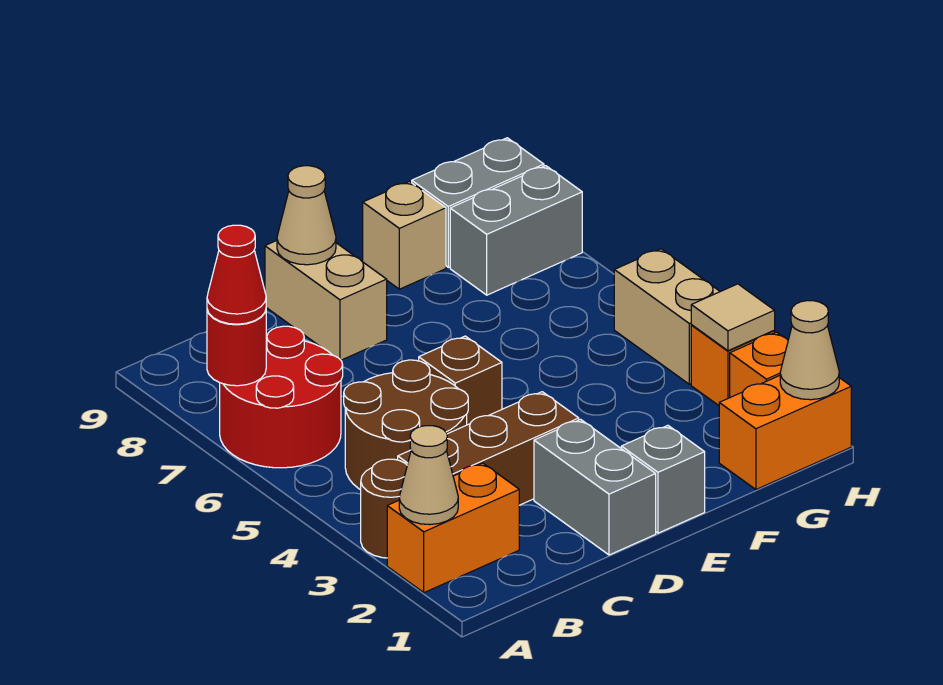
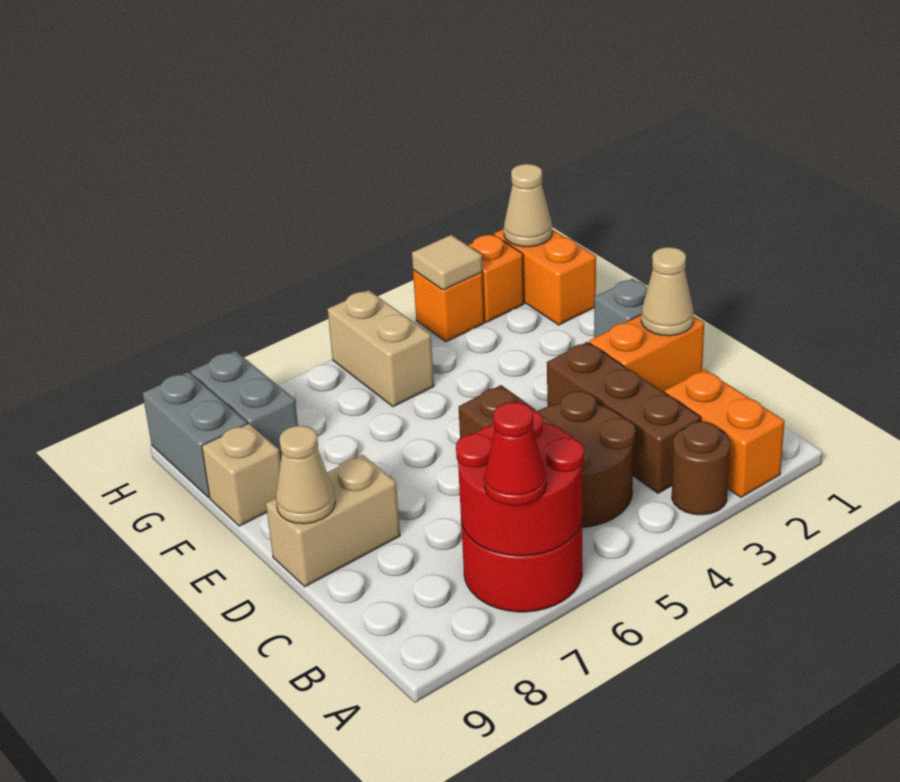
tan 1x1 cone [399,426,458,525] -> tan 1x1 cone moved to [641,247,694,336]
red 1x1 round brick [207,310,266,386] -> red 2x2 round brick [456,410,584,556]
grey 1x2 brick [534,419,656,555] -> orange 1x2 brick [589,315,704,393]
tan 1x2 brick [614,249,720,384] -> tan 1x2 brick turned to [328,290,434,407]

